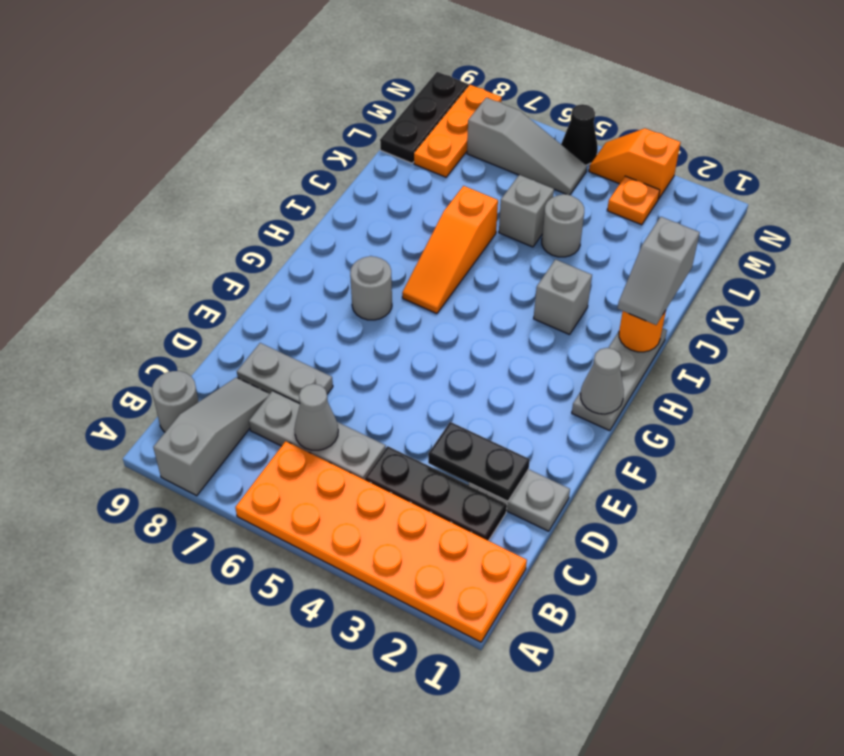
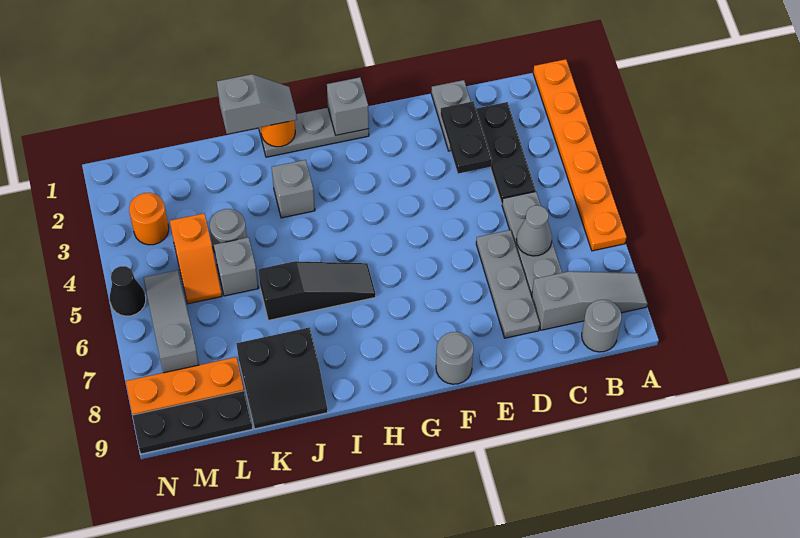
orange 2x6 plate [235,441,527,642] -> orange 1x6 plate [533,59,627,251]
grey 1x3 slope [153,377,270,496] -> grey 1x3 slope turned to [532,271,647,330]
grey 1x2 plate [237,343,333,404] -> grey 1x3 plate [476,230,540,338]
grey 1x1 cone [581,348,624,414] -> grey 1x1 brick [327,77,369,135]
grey 1x1 round brick [350,256,392,320] -> grey 1x1 round brick moved to [436,332,474,384]
orange 1x3 slope [402,186,498,314] -> black 1x3 slope [258,261,376,321]
none -> black 2x2 slope [236,327,328,429]
orange 1x1 plate [607,176,660,225] -> orange 1x1 round brick [129,193,169,245]
orange 1x2 slope [589,128,681,199] -> orange 1x2 slope moved to [170,213,222,304]

